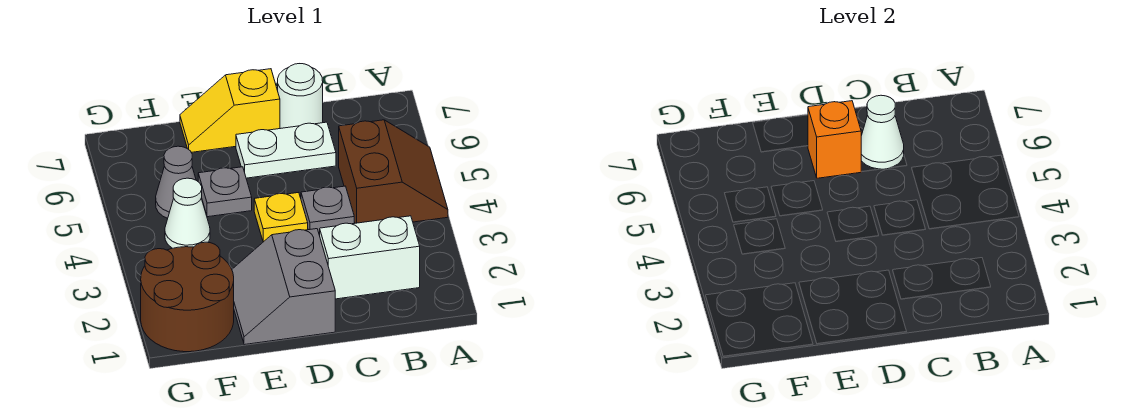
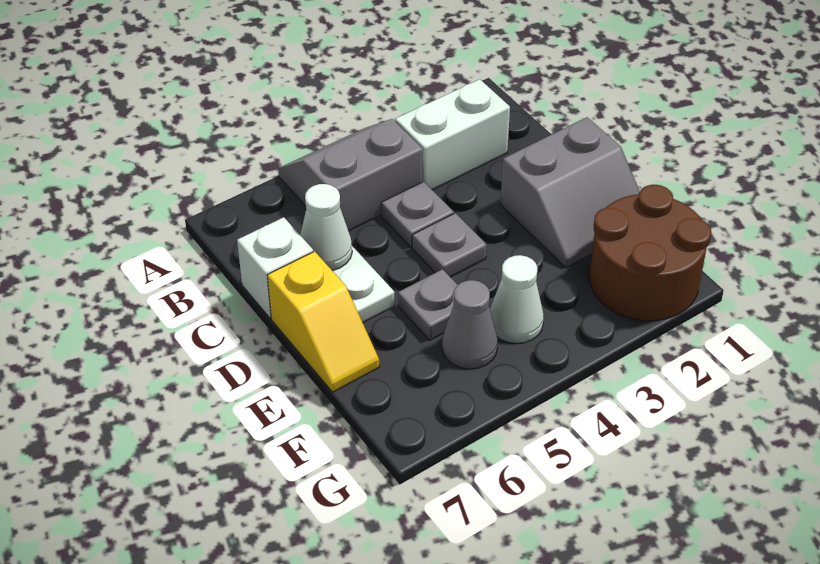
brown 2x2 slope [339,120,448,223] -> grey 2x2 slope [278,119,423,231]
white 1x2 brick [320,216,420,299] -> white 1x2 brick turned to [395,79,510,190]
white 1x1 round brick [278,64,323,129] -> white 1x1 brick [237,217,313,319]
yellow 1x1 plate [254,192,308,242] -> grey 1x1 plate [412,213,486,277]
orange 1x1 brick [808,101,861,178] -> none

